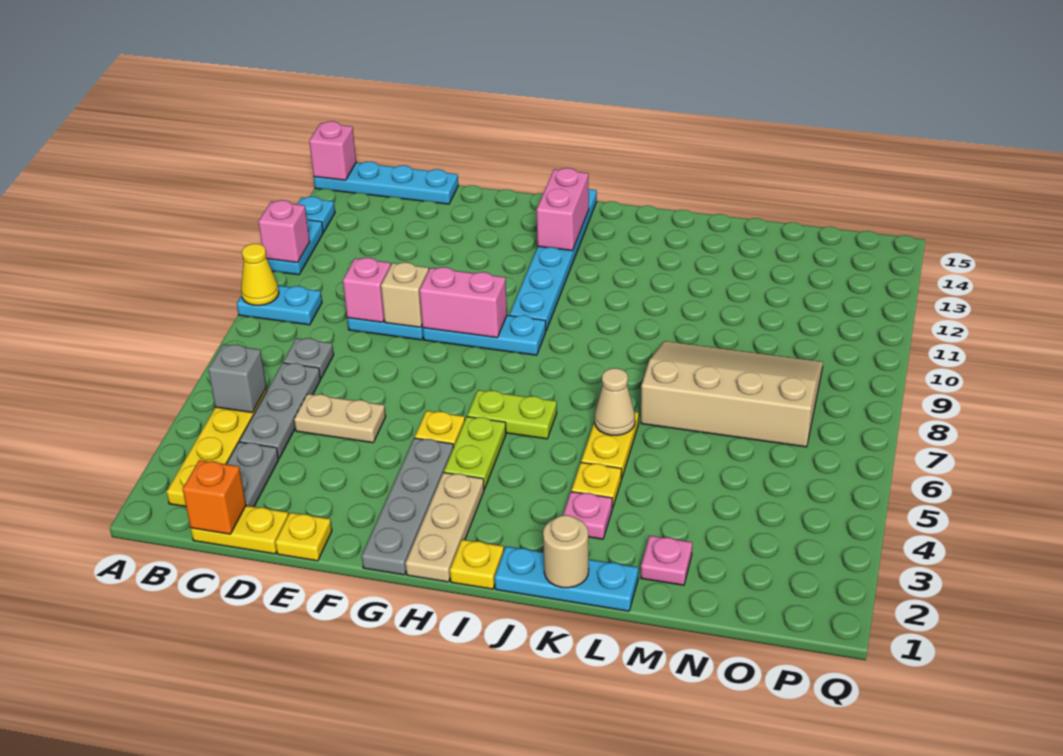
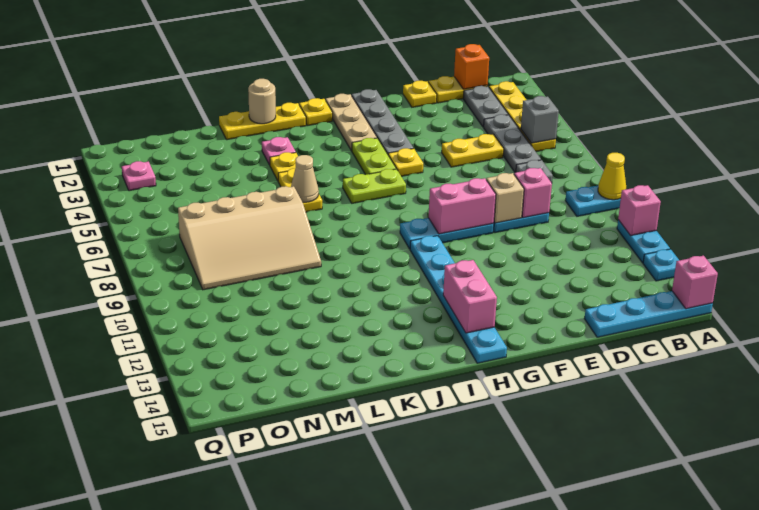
tan 1x2 plate [294,394,386,443] -> yellow 1x2 plate [442,134,504,167]
cyan 1x3 plate [495,546,638,611] -> yellow 1x3 plate [219,103,306,140]
pink 1x1 plate [641,536,692,585] -> pink 1x1 plate moved to [122,161,156,191]

